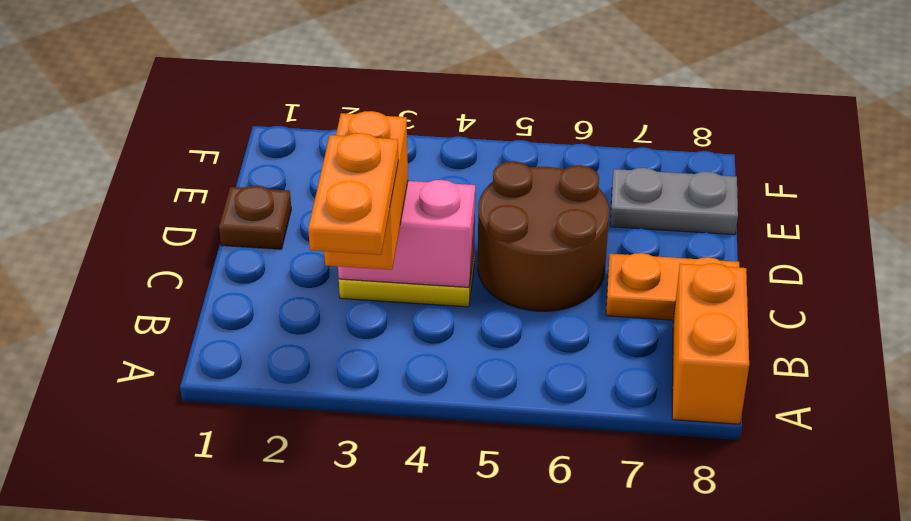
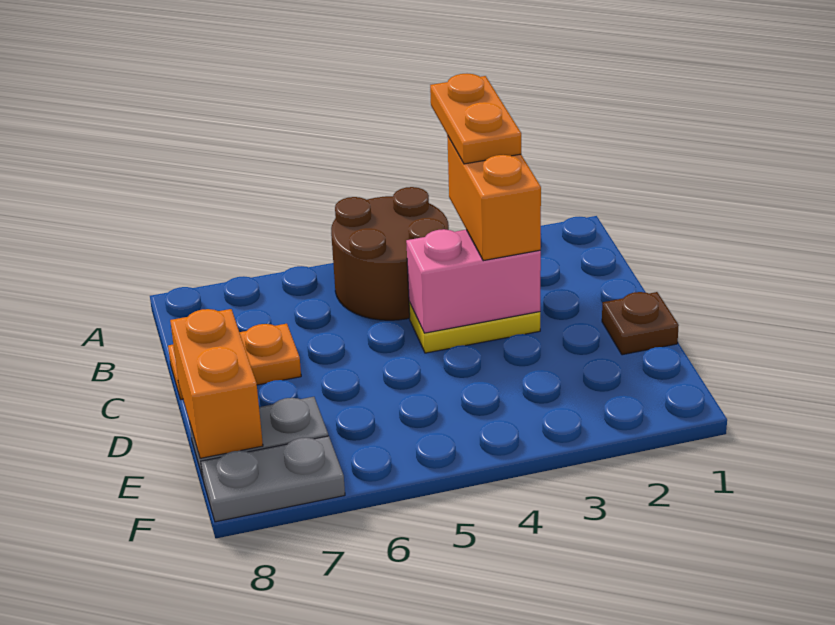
orange 1x2 brick [672,263,749,424] -> orange 1x2 brick moved to [170,309,263,458]
brown 2x2 round brick [478,161,609,311] -> brown 2x2 round brick moved to [331,187,449,320]
none -> grey 1x2 plate [201,436,345,522]

